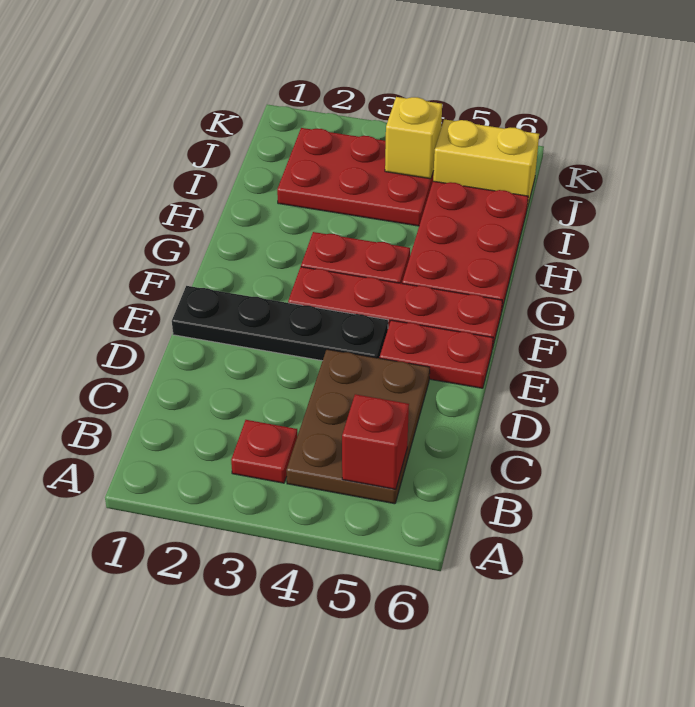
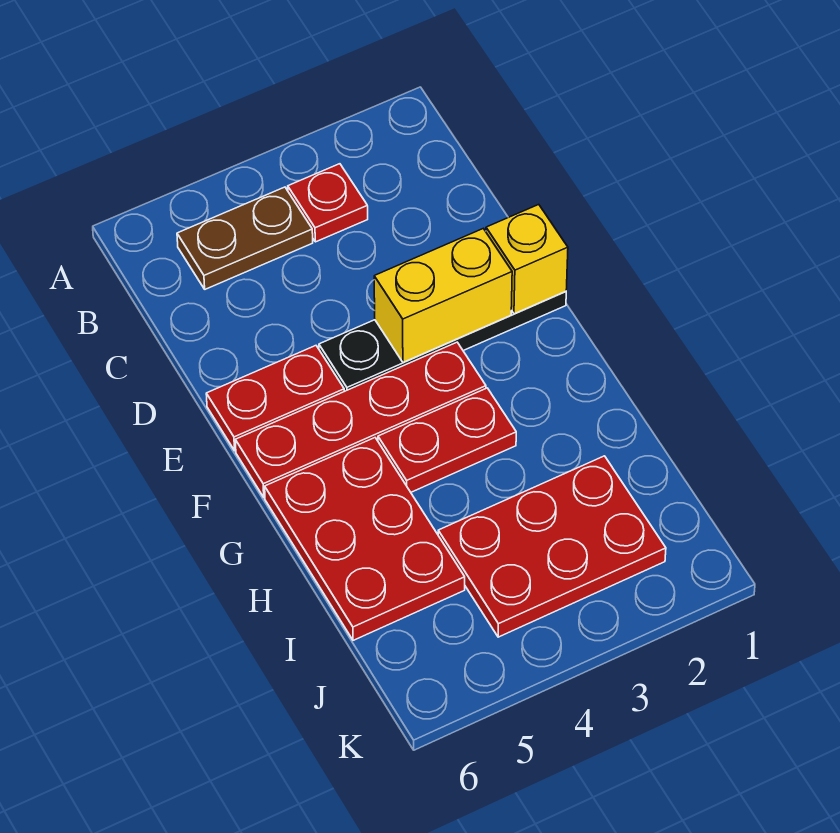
brown 2x3 plate [286,349,430,504] -> brown 1x2 plate [177,187,313,289]
red 1x1 brick [342,394,409,489] -> none
yellow 1x1 brick [385,97,442,179] -> yellow 1x1 brick moved to [486,205,568,314]
yellow 1x2 brick [433,119,539,208] -> yellow 1x2 brick moved to [374,229,512,362]

